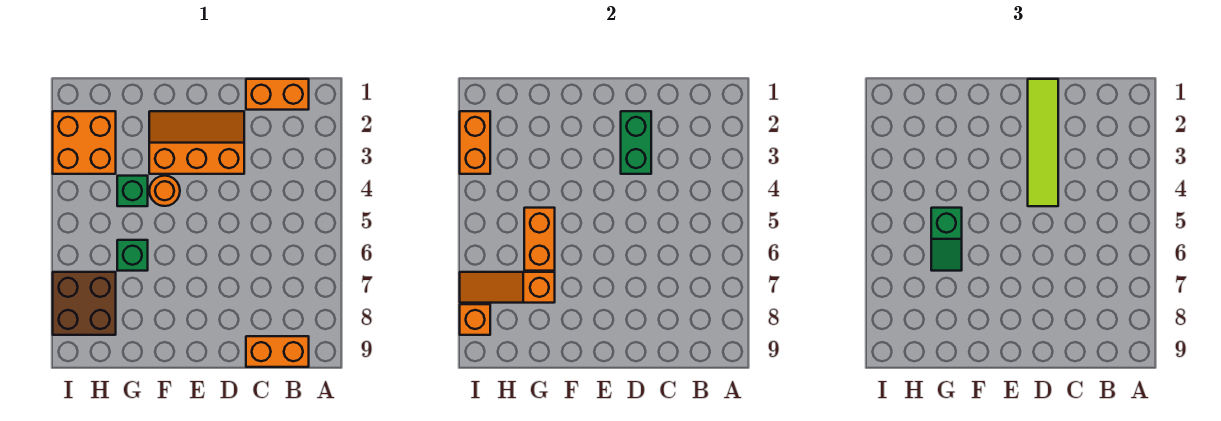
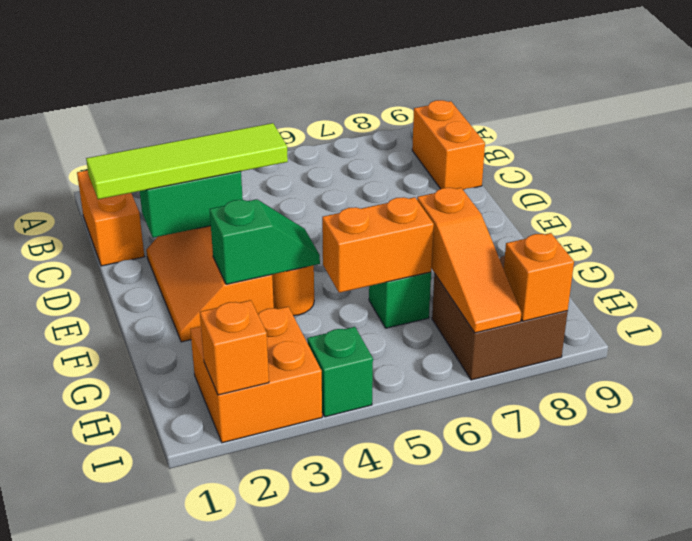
green 1x1 brick [117,176,148,206] -> green 1x1 brick moved to [307,327,373,417]
green 1x2 slope [931,208,962,271] -> green 1x2 slope moved to [210,199,320,284]
orange 1x2 brick [460,111,490,174] -> orange 1x1 brick [200,300,269,395]

